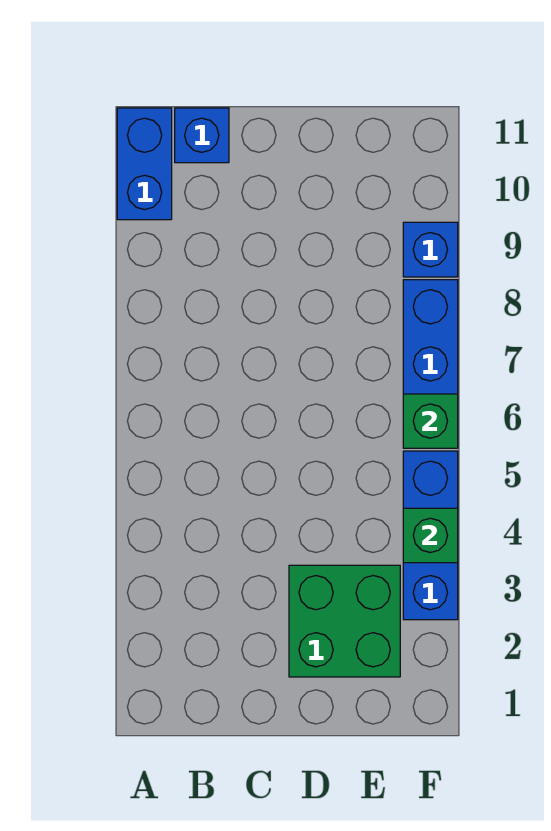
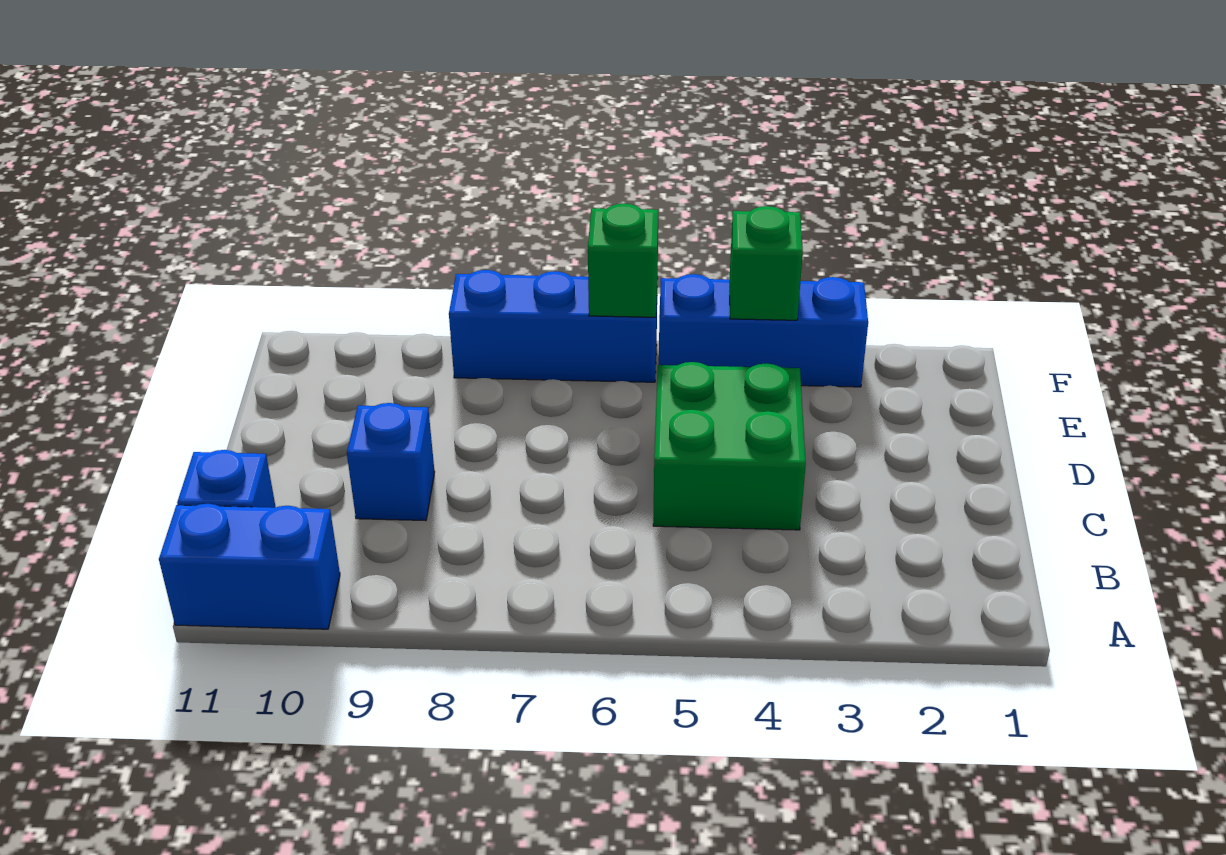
green 2x2 brick [289,565,400,677] -> green 2x2 brick moved to [653,362,806,530]
blue 1x1 brick [403,222,458,277] -> blue 1x1 brick moved to [347,403,435,521]

